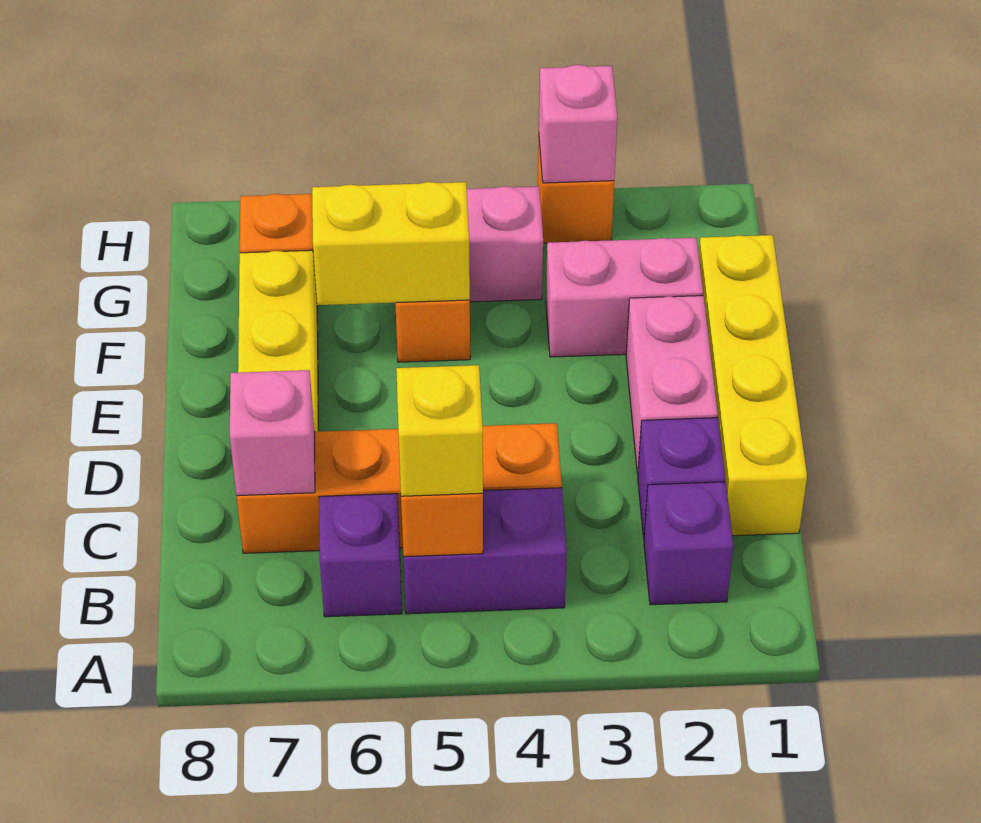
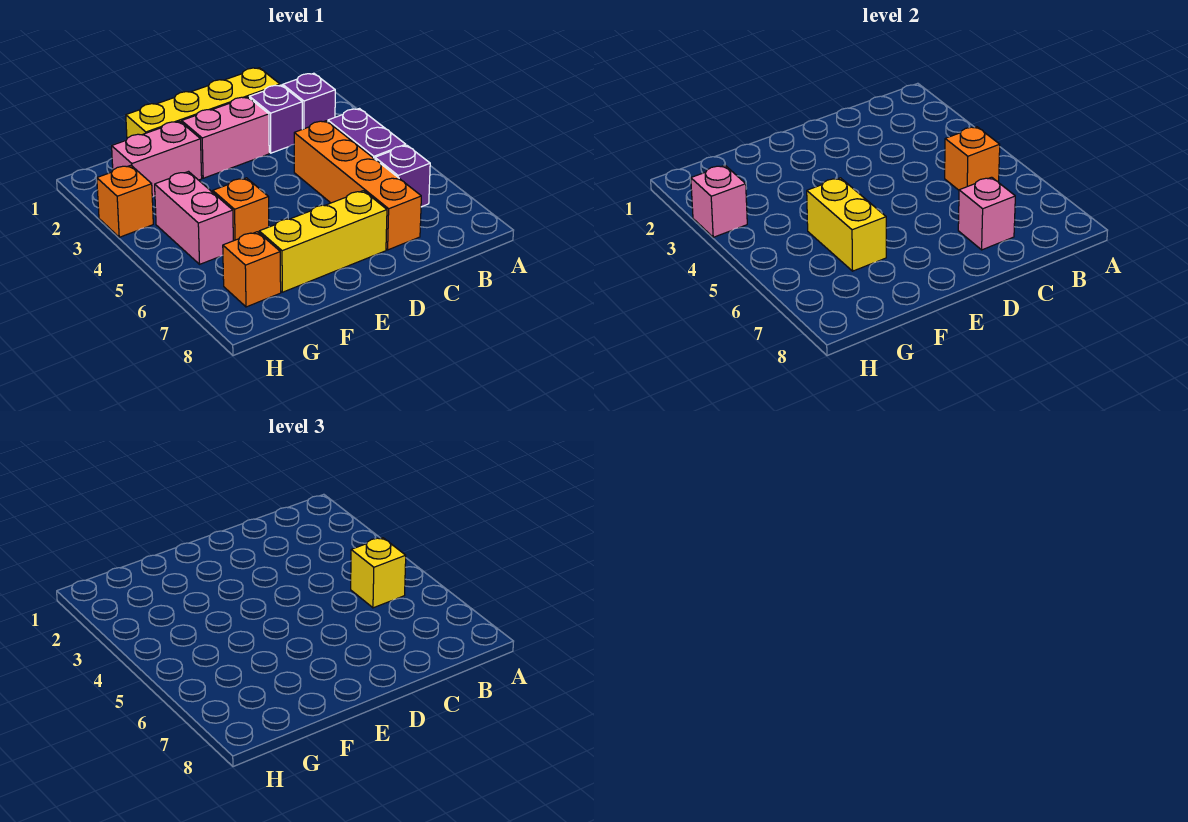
pink 1x2 brick [546,238,703,357] -> pink 1x2 brick turned to [112,121,202,197]

